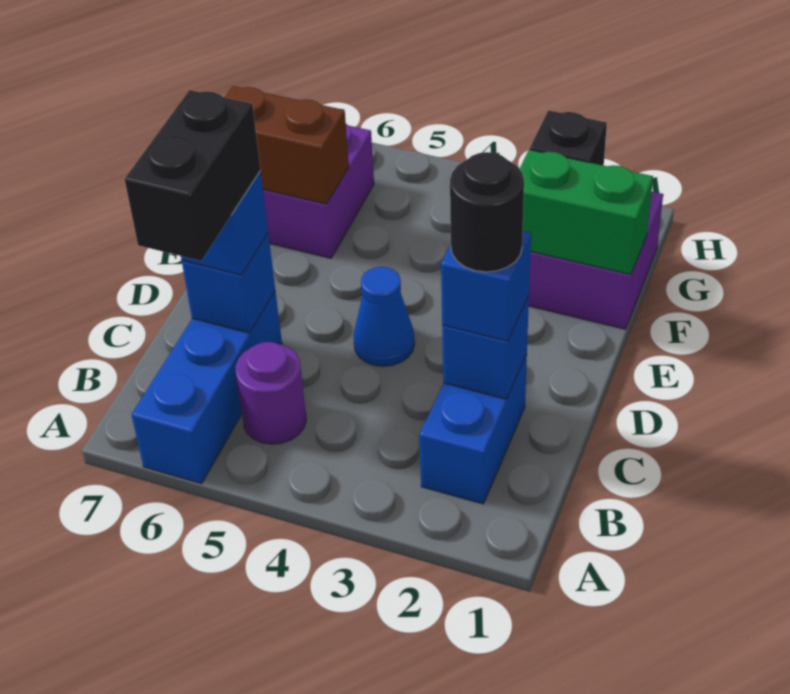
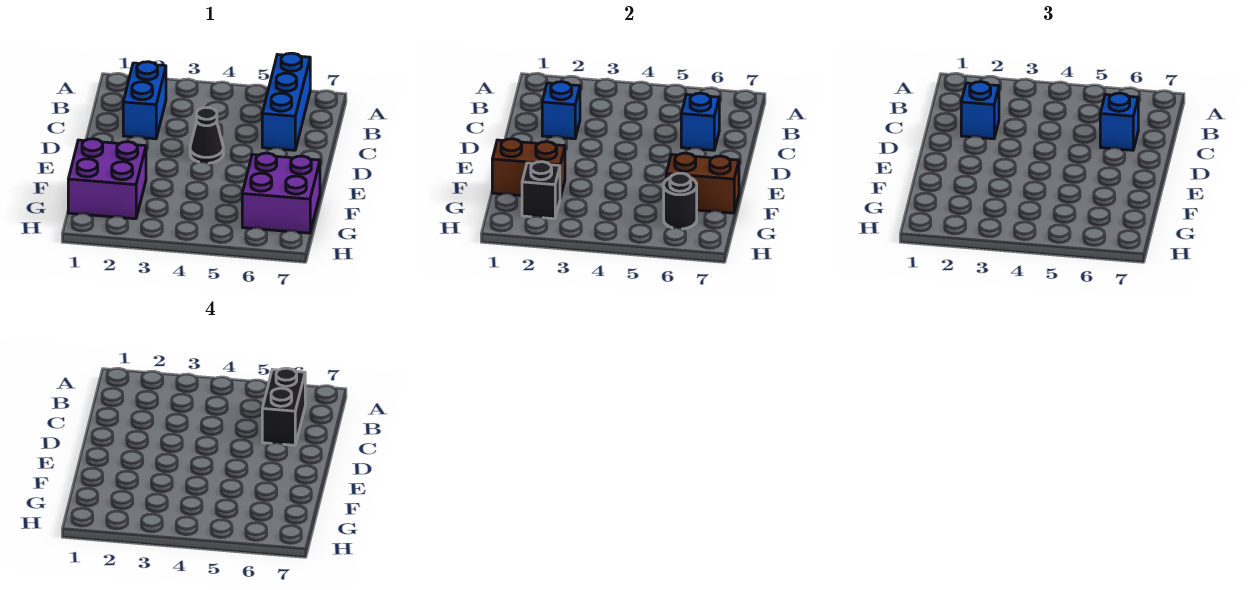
purple 1x1 round brick [235,342,306,444] -> none
black 1x1 round brick [450,152,524,272] -> black 1x1 round brick moved to [664,173,697,229]
blue 1x1 cone [354,267,415,366] -> black 1x1 cone [190,108,223,163]
green 1x2 brick [520,150,653,275] -> brown 1x2 brick [492,139,565,198]

